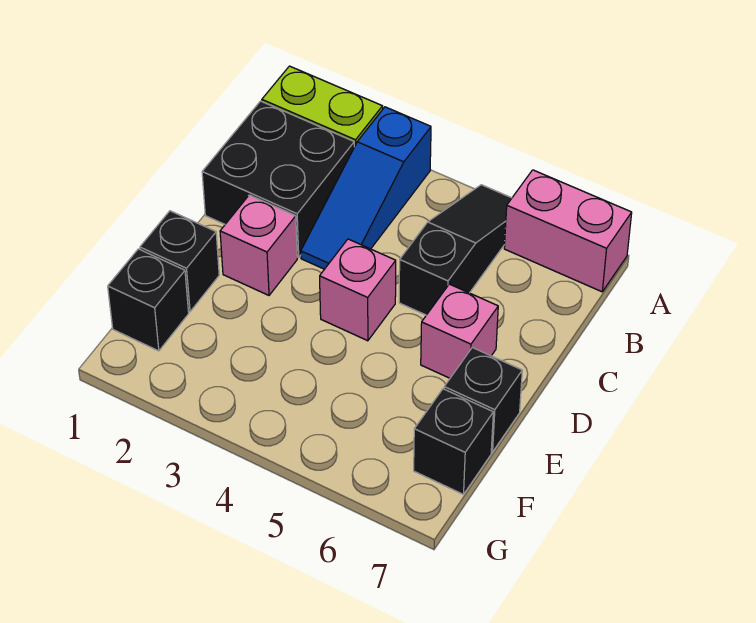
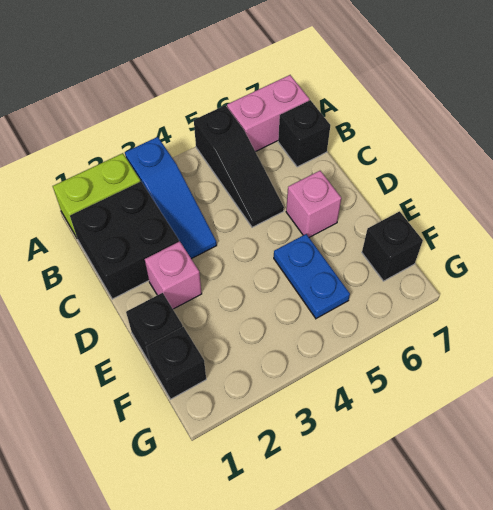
black 1x3 slope [399,185,512,315] -> black 1x3 slope turned to [194,105,284,227]
pink 1x1 brick [320,239,396,341] -> none
none -> blue 1x2 plate [274,234,350,319]
black 1x1 brick [444,348,522,452] -> black 1x1 brick moved to [278,100,330,167]

